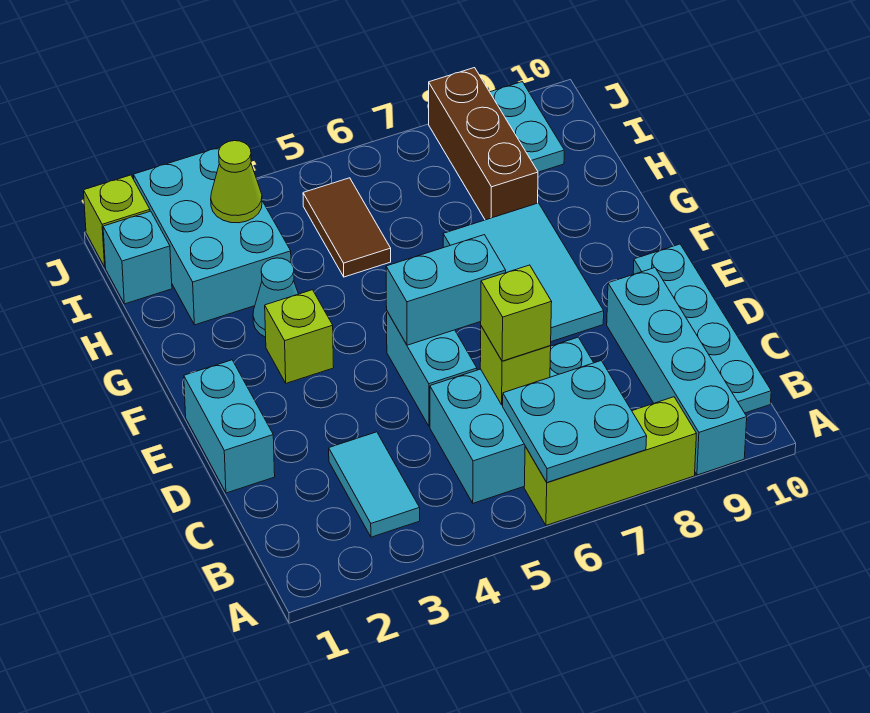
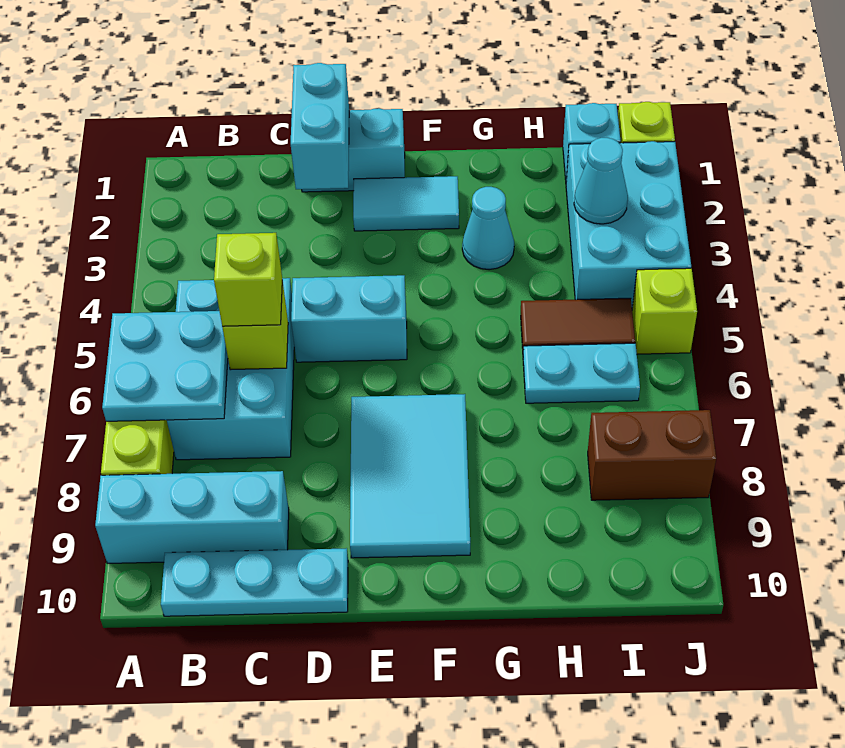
cyan 1x4 brick [607,268,747,475] -> cyan 1x3 brick [95,471,289,563]
cyan 1x2 tile [329,432,420,537] -> cyan 1x2 tile moved to [353,176,459,231]
cyan 1x4 plate [633,244,771,413] -> cyan 1x3 plate [161,548,348,616]
cyan 1x2 brick [386,235,506,345] -> cyan 1x2 brick moved to [291,63,349,189]
cyan 2x3 tile [443,203,604,342] -> cyan 2x3 tile turned to [350,394,470,558]
lime 1x1 brick [265,290,334,383] -> lime 1x1 brick moved to [632,268,697,354]
cyan 2x3 brick [133,147,291,325] -> cyan 2x3 brick turned to [566,141,691,307]
brown 1x3 brick [429,68,538,220] -> brown 1x2 brick [588,410,716,500]
lime 1x1 cone [211,141,262,223] -> cyan 1x1 cone [574,138,628,224]
cyan 1x2 plate [490,82,564,172] -> cyan 1x2 plate moved to [523,343,640,403]

